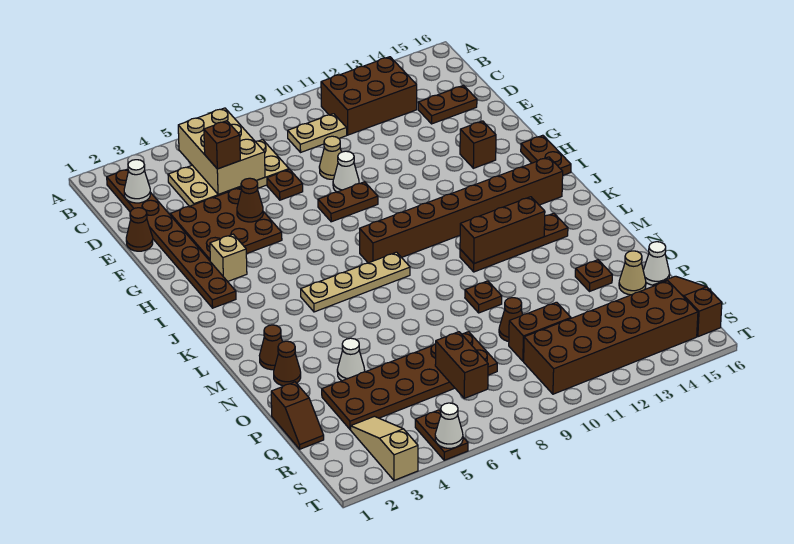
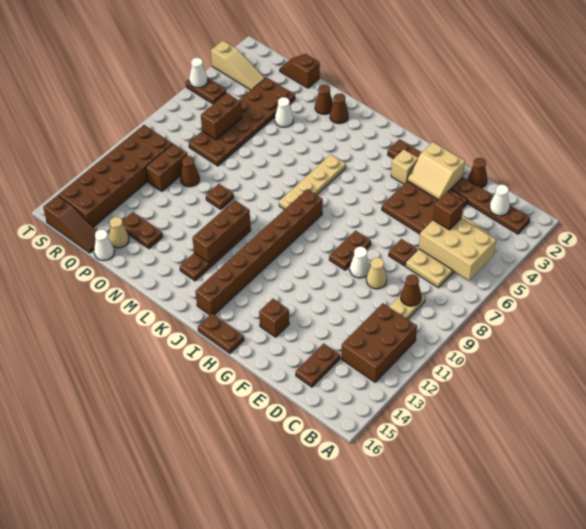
none -> tan 2x2 slope [407,142,465,200]
brown 1x1 cone [237,178,263,222] -> brown 1x1 cone moved to [401,275,421,306]
brown 1x1 plate [575,260,612,292] -> brown 1x2 plate [122,212,163,249]
brown 1x2 brick [435,332,488,398] -> brown 1x2 brick turned to [201,93,242,140]

